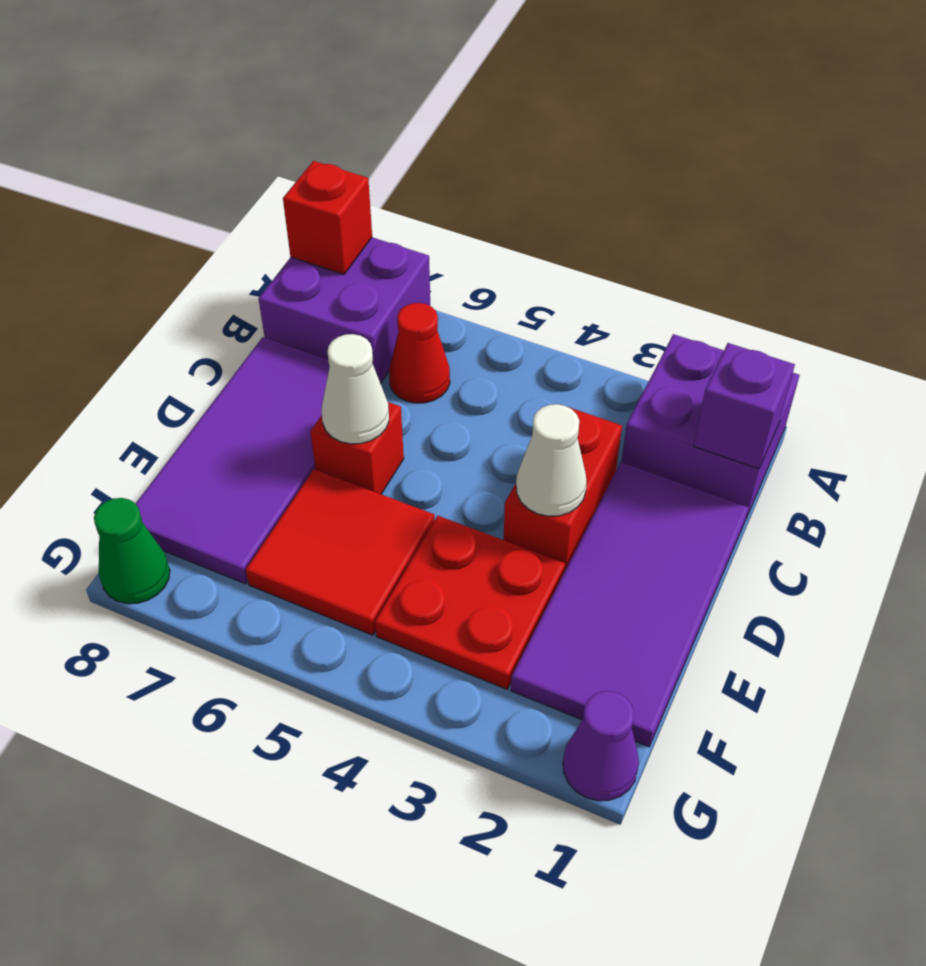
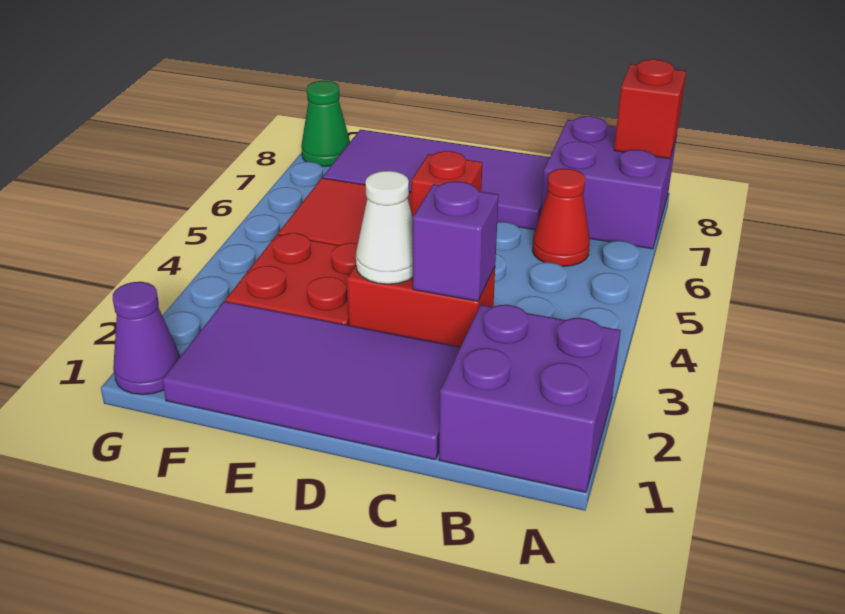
purple 1x1 brick [694,343,795,469] -> purple 1x1 brick moved to [413,181,499,301]
white 1x1 cone [322,334,389,444] -> none

